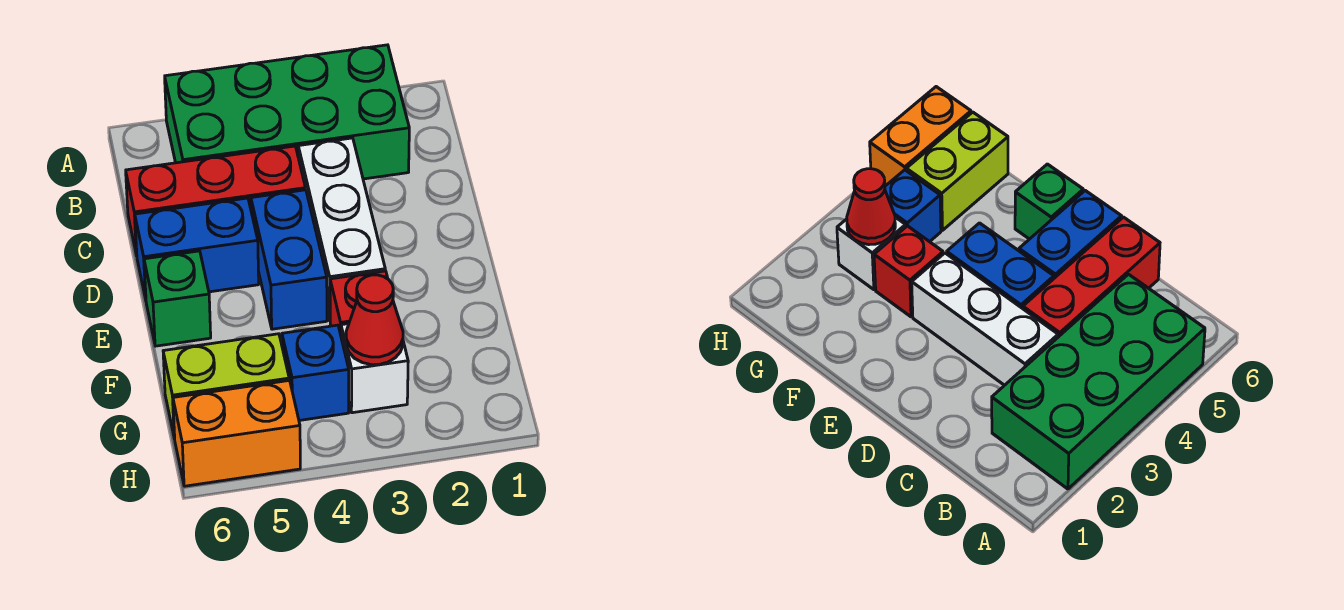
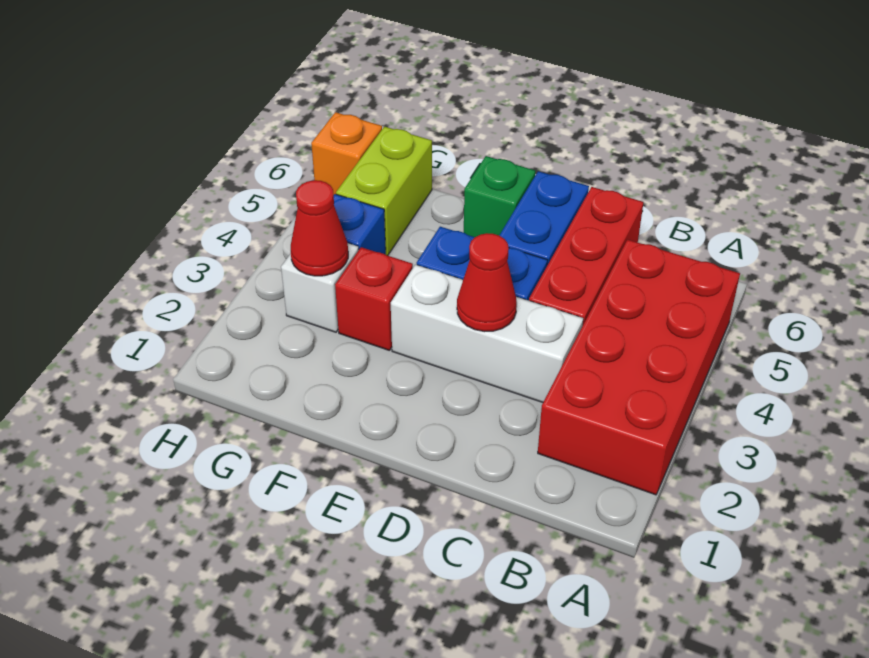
green 2x4 brick [165,45,409,179] -> red 2x4 brick [538,240,740,495]
none -> red 1x1 cone [457,233,517,332]
orange 1x2 brick [173,380,300,486] -> orange 1x1 brick [311,112,382,195]

